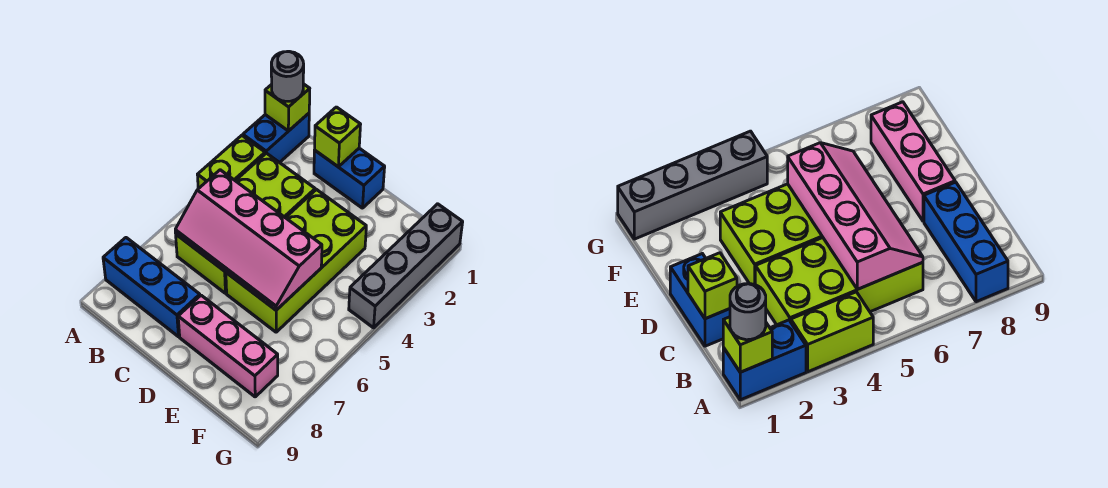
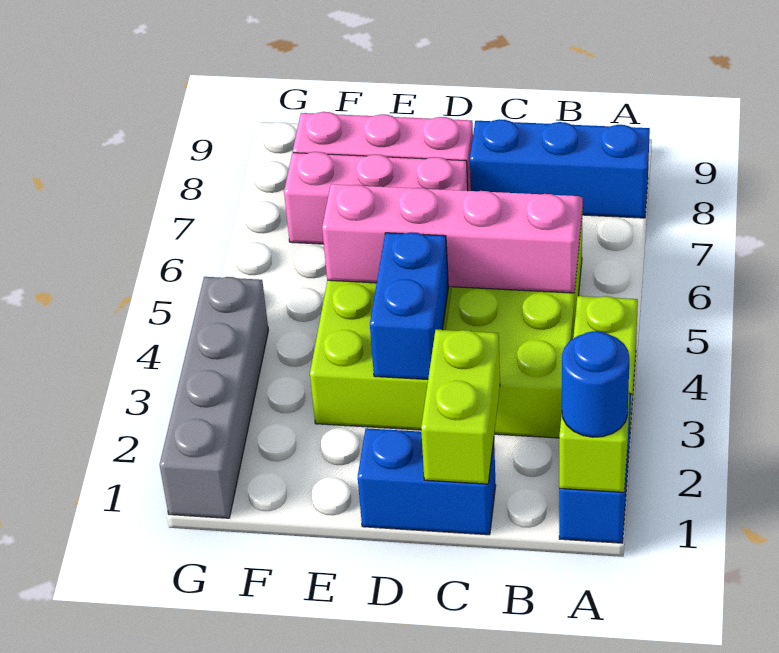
grey 1x1 round brick [271,51,304,101] -> blue 1x1 round brick [562,331,629,437]
lime 1x1 brick [315,107,361,167] -> lime 1x2 brick [421,330,500,484]
none -> blue 1x2 brick [370,232,448,379]
none -> pink 1x3 brick [284,152,468,244]

